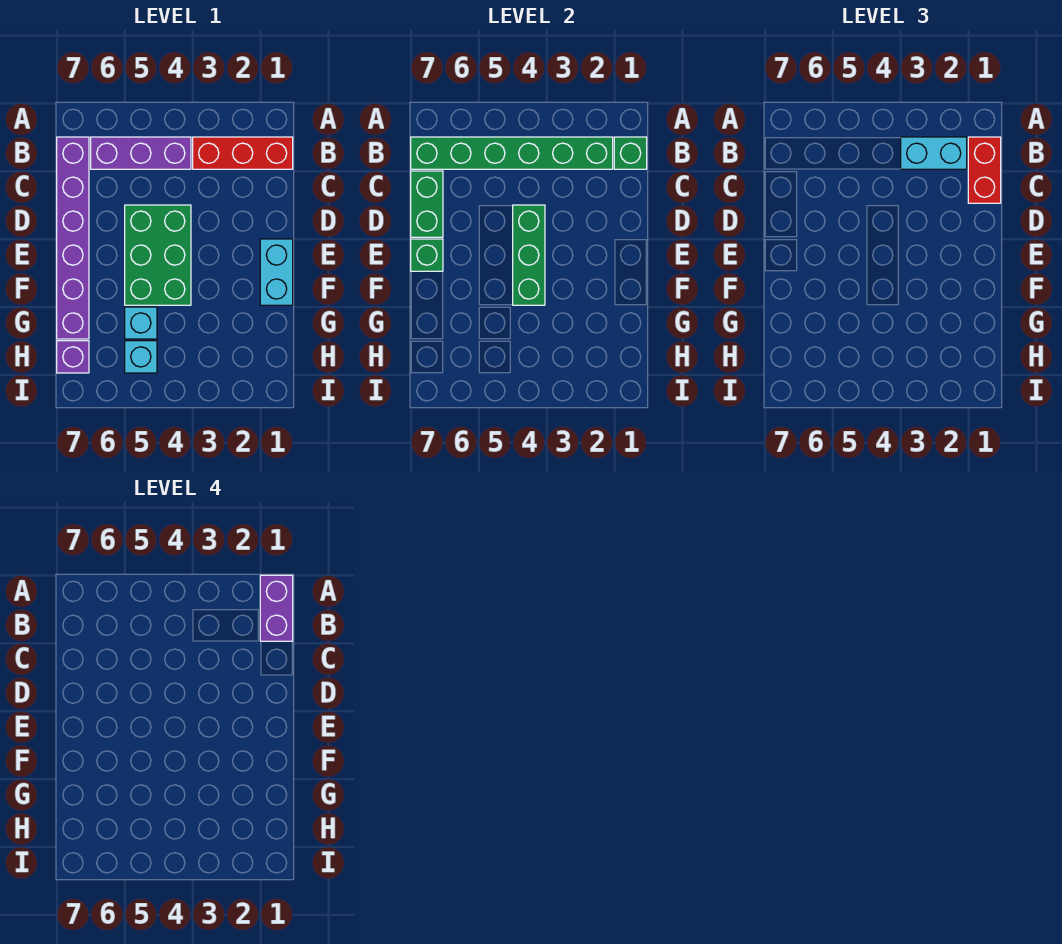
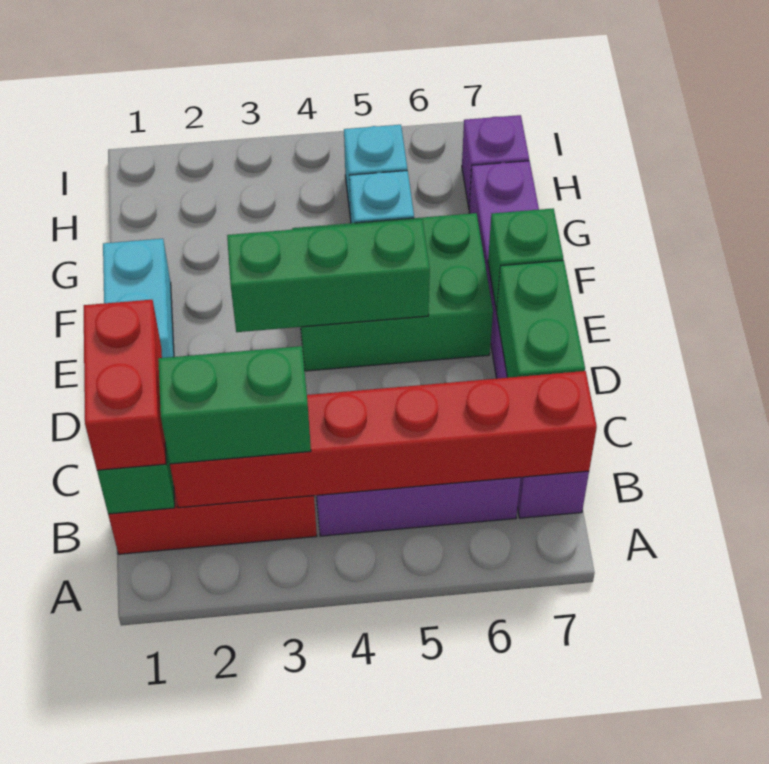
purple 1x2 brick [260,575,293,641] -> none
green 1x6 brick [411,137,613,169] -> red 1x6 brick [170,371,597,508]
cyan 1x2 brick [901,137,967,169] -> green 1x2 brick [158,346,311,464]
green 2x3 brick [125,205,191,305] -> green 2x3 brick turned to [292,213,493,371]
green 1x3 brick [513,205,545,305] -> green 1x3 brick turned to [227,219,430,332]

